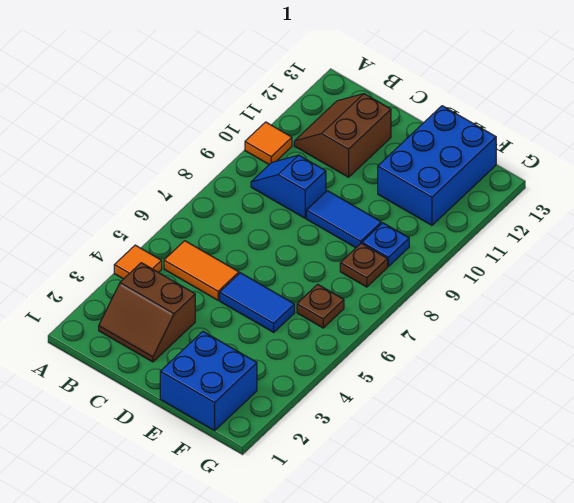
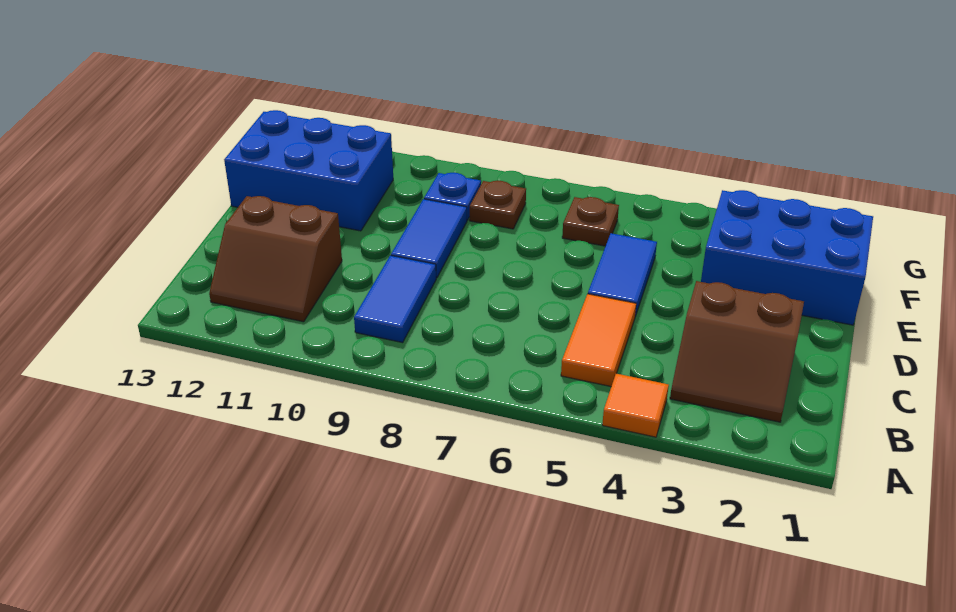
orange 1x1 tile [245,122,292,164] -> none
brown 2x2 slope [99,263,195,362] -> brown 2x2 slope turned to [670,281,804,422]
blue 1x2 slope [251,155,326,218] -> blue 1x2 tile [354,255,436,343]
blue 2x2 brick [160,332,257,431] -> blue 2x3 brick [701,190,873,325]

